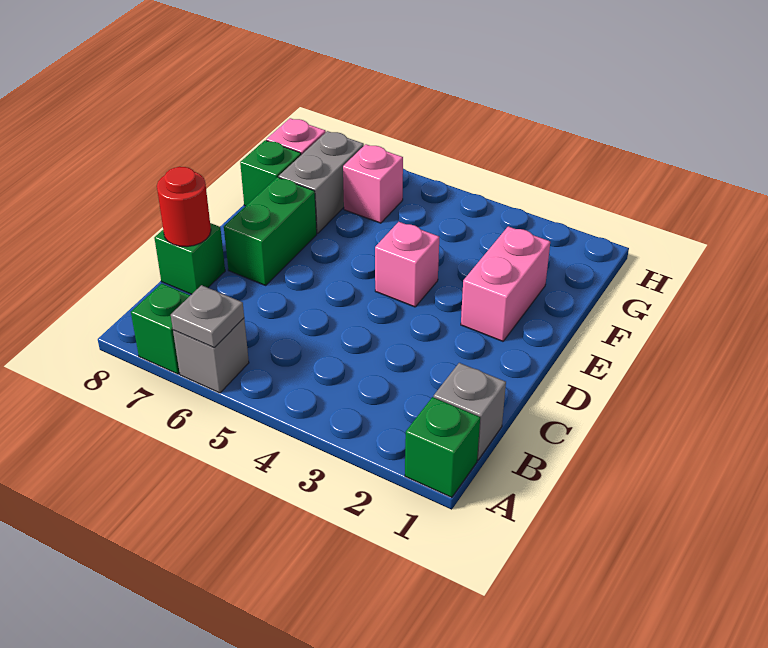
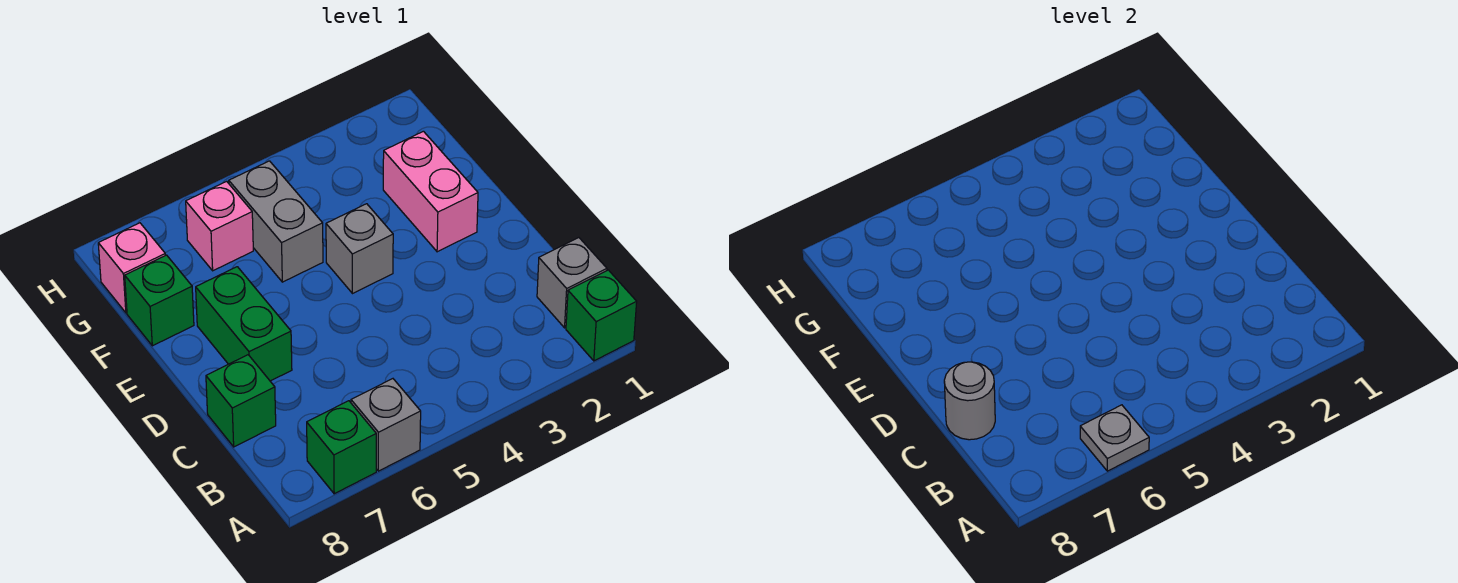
red 1x1 round brick [157,167,211,247] -> grey 1x1 round brick [944,362,995,440]
pink 1x1 brick [375,222,439,307] -> grey 1x1 brick [326,204,393,294]
grey 1x2 brick [279,131,364,233] -> grey 1x2 brick moved to [229,161,323,282]

